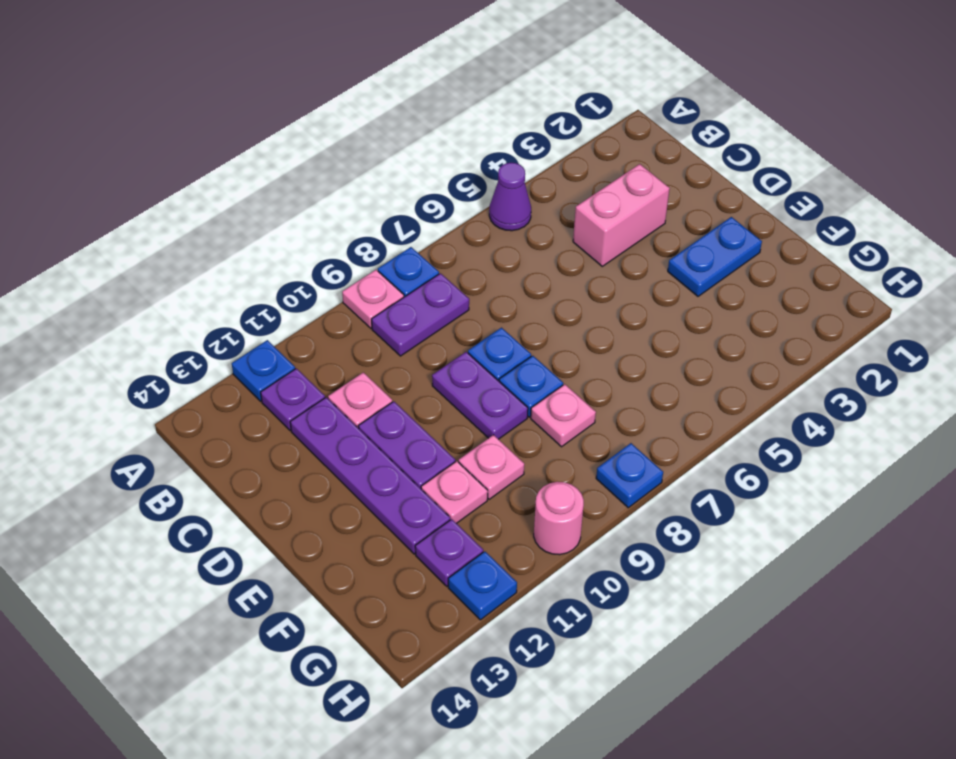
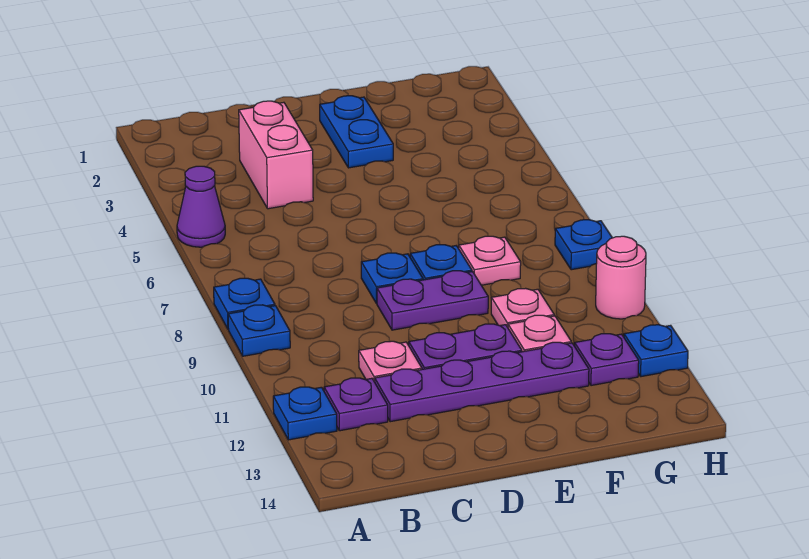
pink 1x1 plate [342,270,404,328] -> blue 1x1 plate [228,305,290,356]
purple 1x2 plate [372,273,469,356] -> none

